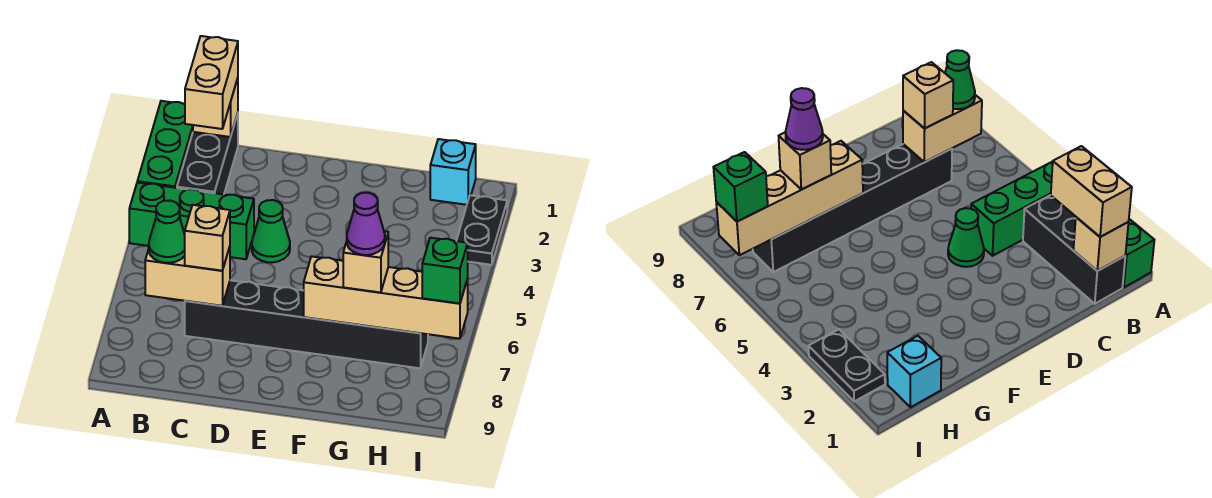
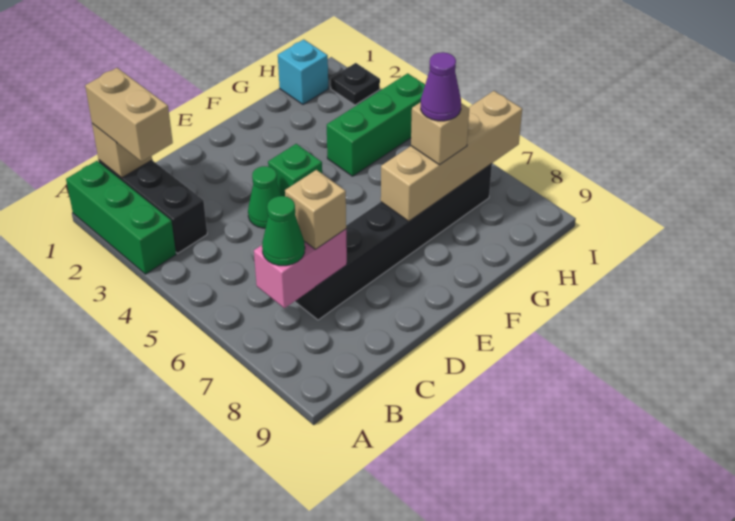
green 1x3 brick [129,183,254,259] -> green 1x3 brick moved to [327,73,425,176]
tan 1x2 brick [145,247,230,306] -> pink 1x2 brick [254,229,347,308]
black 1x2 plate [456,195,507,265] -> black 1x1 plate [331,63,380,105]
green 1x1 brick [422,238,468,303] -> green 1x1 brick moved to [268,144,322,196]

